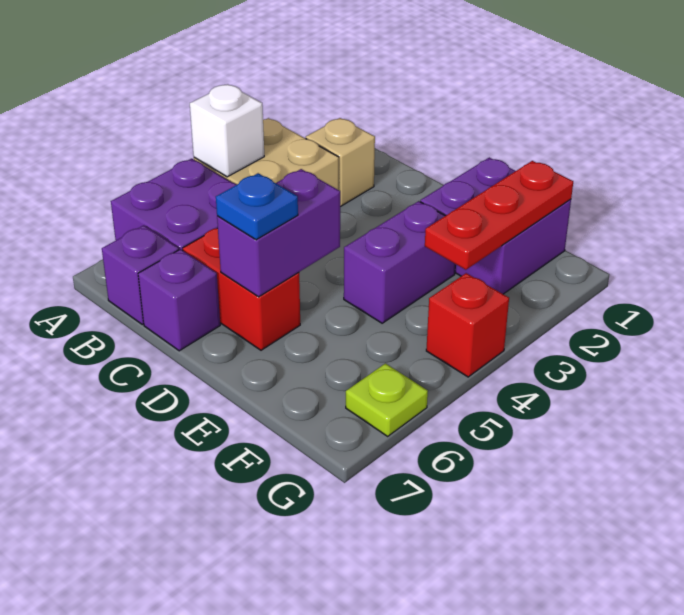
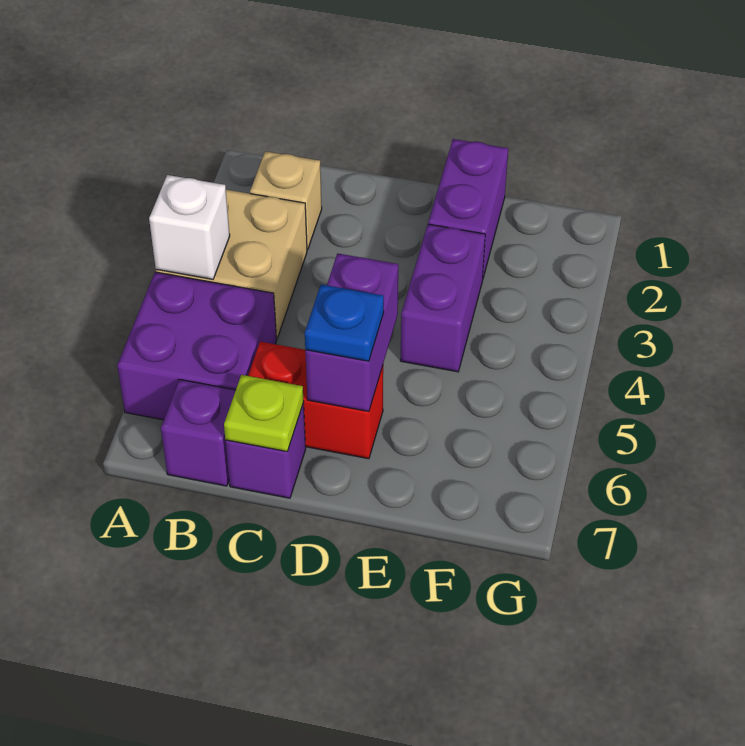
purple 2x2 brick [420,157,571,294] -> purple 1x2 brick [428,139,508,280]
red 1x3 plate [425,161,573,270] -> none
red 1x1 brick [426,273,509,377] -> none
lime 1x1 plate [346,363,428,436] -> lime 1x1 plate moved to [224,375,304,452]

